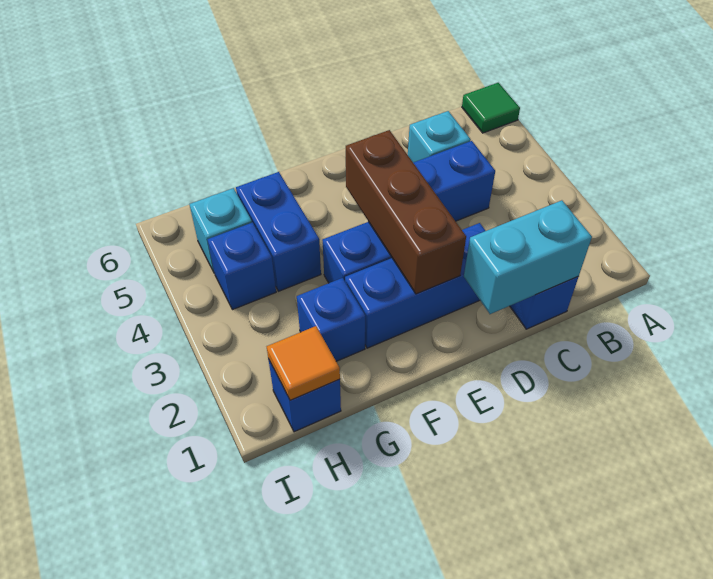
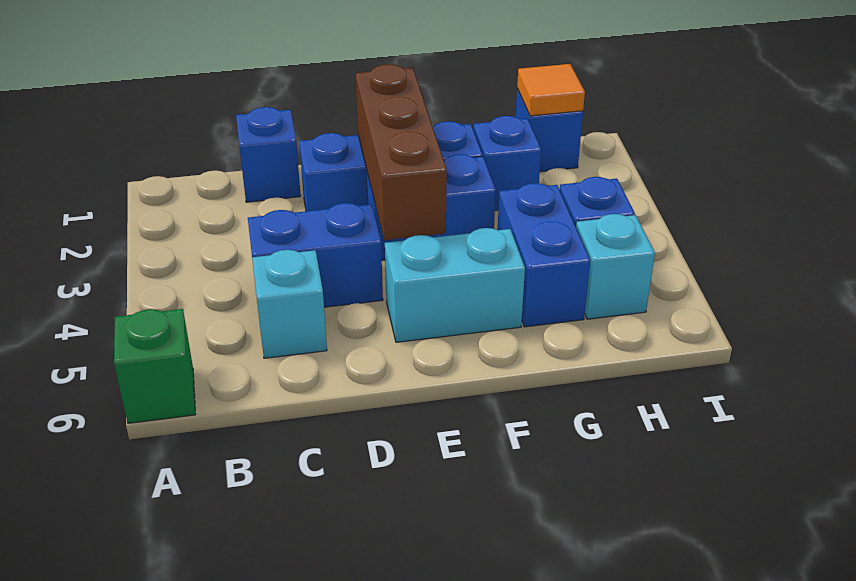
green 1x1 tile [462,83,520,133] -> green 1x1 brick [114,309,196,423]
cyan 1x2 brick [464,200,592,314] -> cyan 1x2 brick moved to [385,228,525,342]

